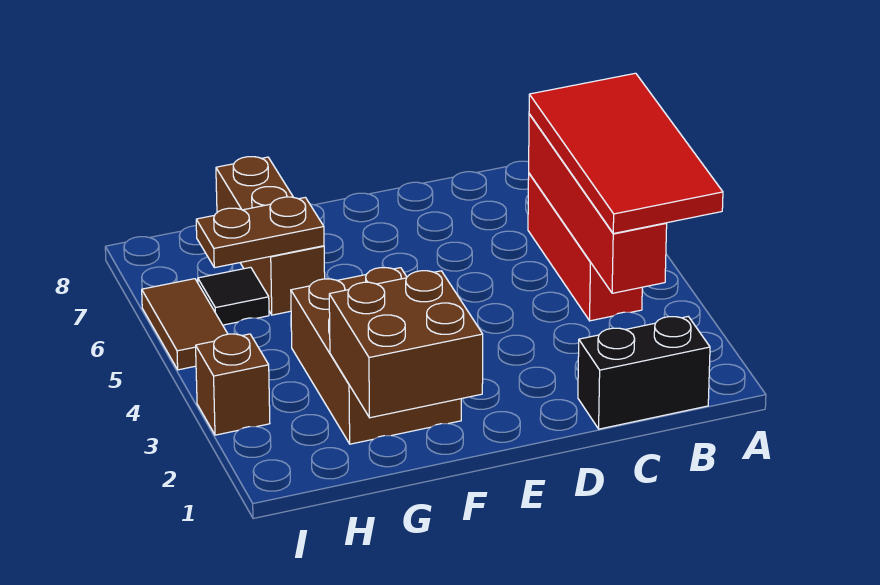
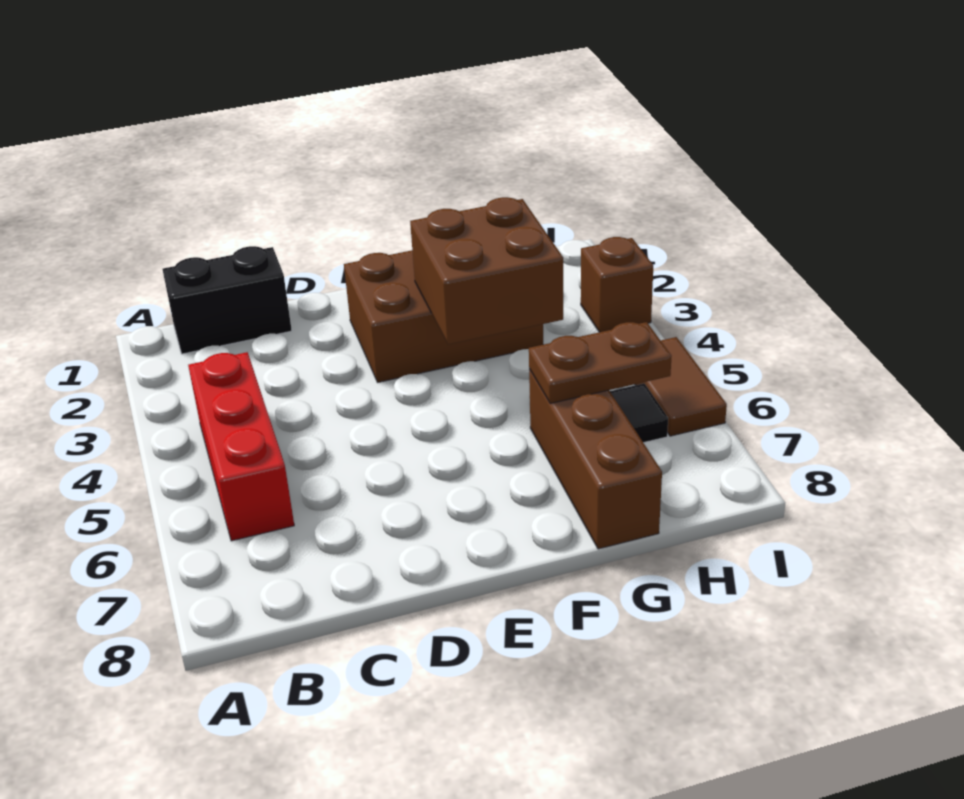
red 2x4 tile [529,73,723,233] -> none
red 1x4 brick [529,114,667,293] -> none
brown 2x2 brick [329,271,483,418] -> brown 2x2 brick moved to [410,197,563,344]
brown 2x3 brick [291,268,461,444] -> brown 2x3 brick turned to [344,250,543,382]

